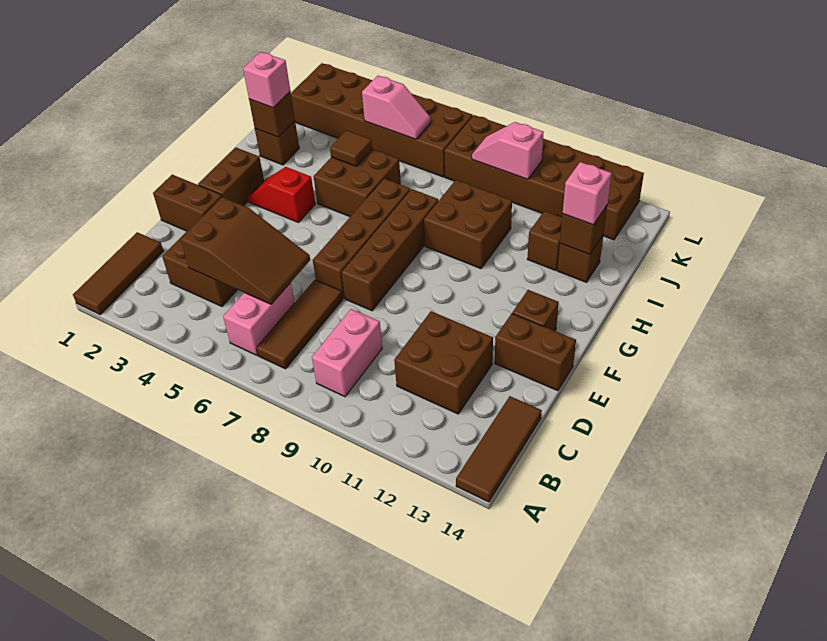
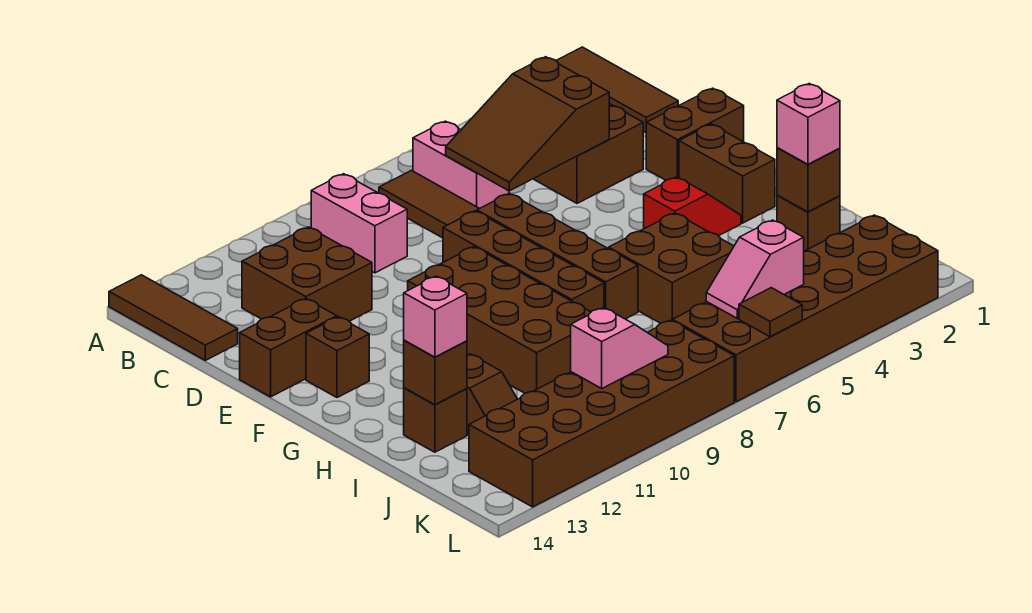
brown 2x2 brick [424,180,512,269] -> brown 2x4 brick [408,247,591,393]
brown 1x1 tile [330,130,372,166] -> brown 1x1 tile moved to [739,288,802,337]

